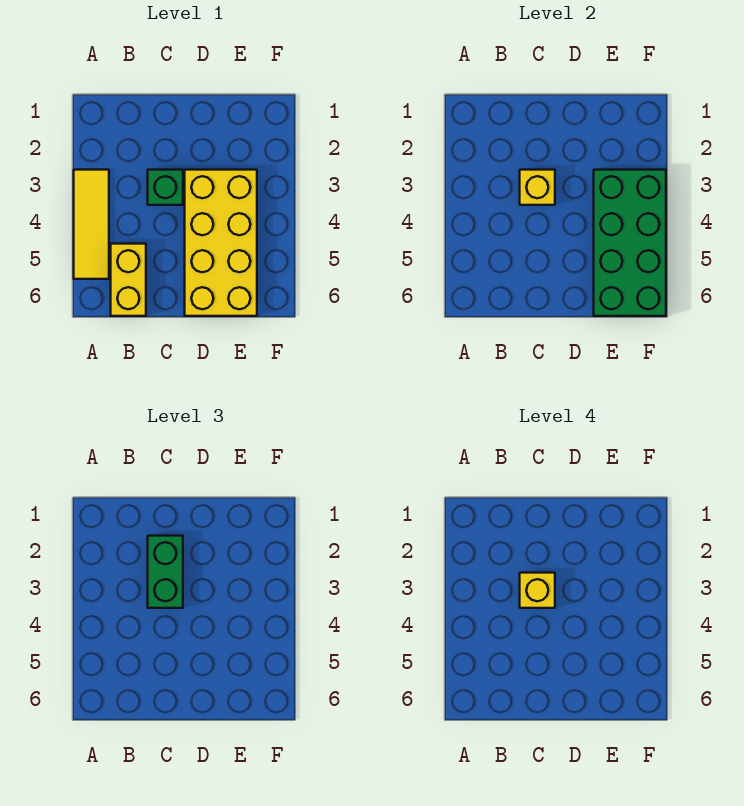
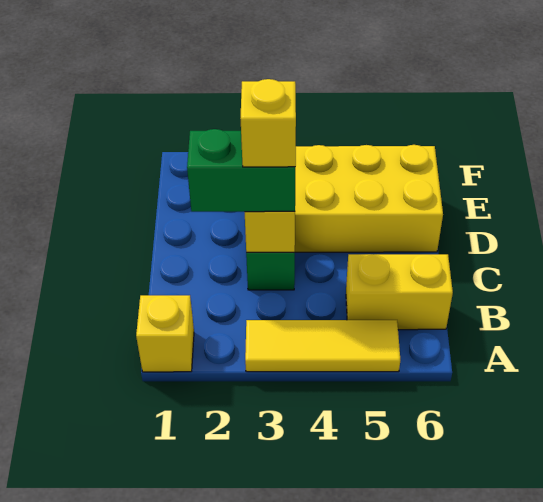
none -> yellow 1x1 brick [136,295,194,372]
green 2x4 brick [594,170,666,316] -> none

